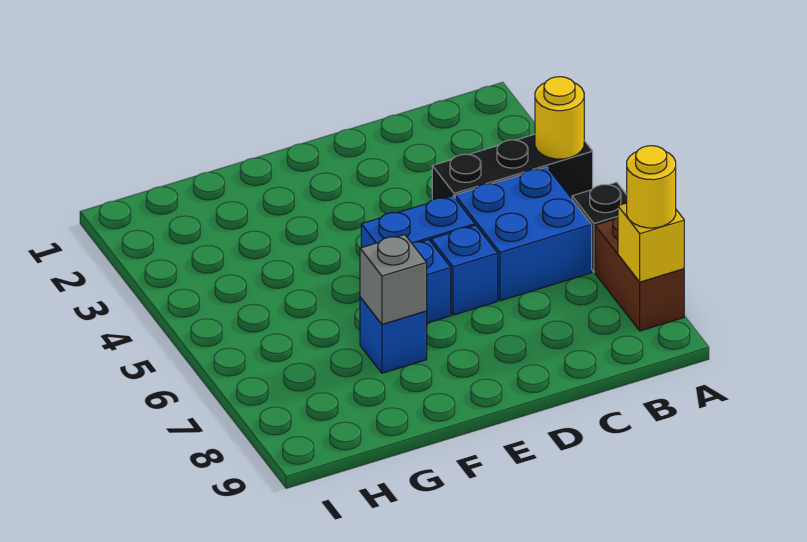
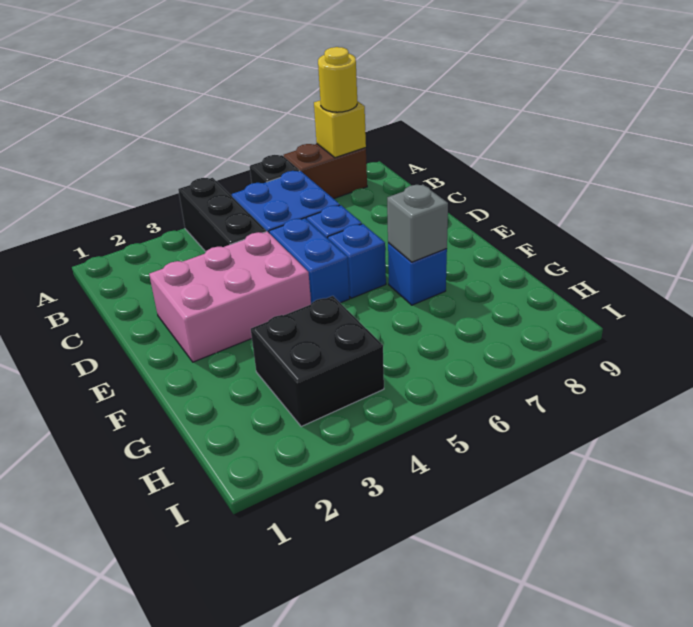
yellow 1x1 round brick [535,77,584,159] -> none
none -> pink 2x3 brick [149,231,311,362]
none -> black 2x2 brick [251,296,384,427]

